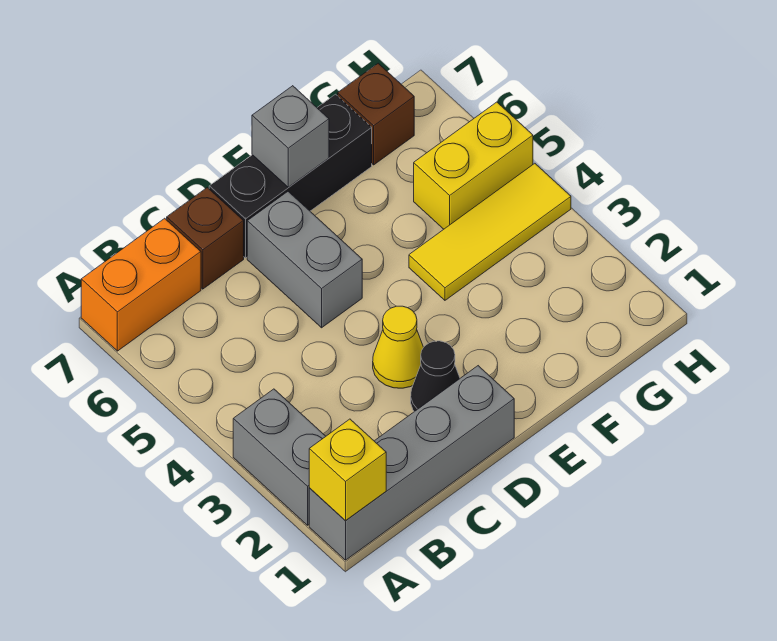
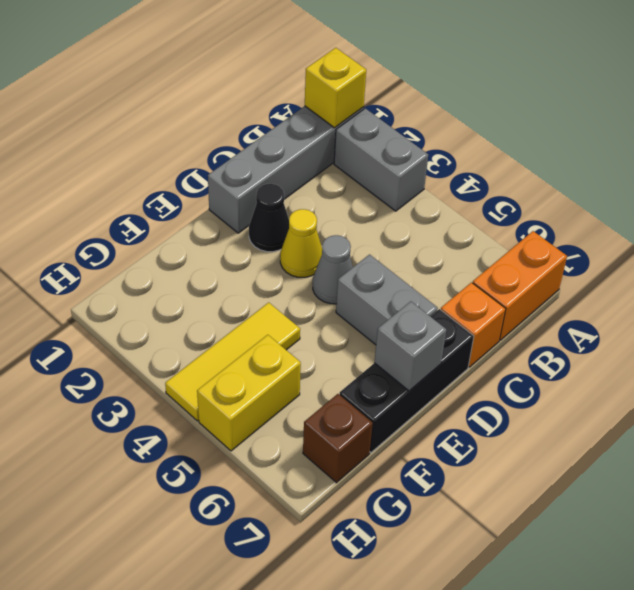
brown 1x1 brick [167,187,244,289] -> orange 1x1 brick [441,282,506,367]
none -> grey 1x1 cone [313,235,353,304]

